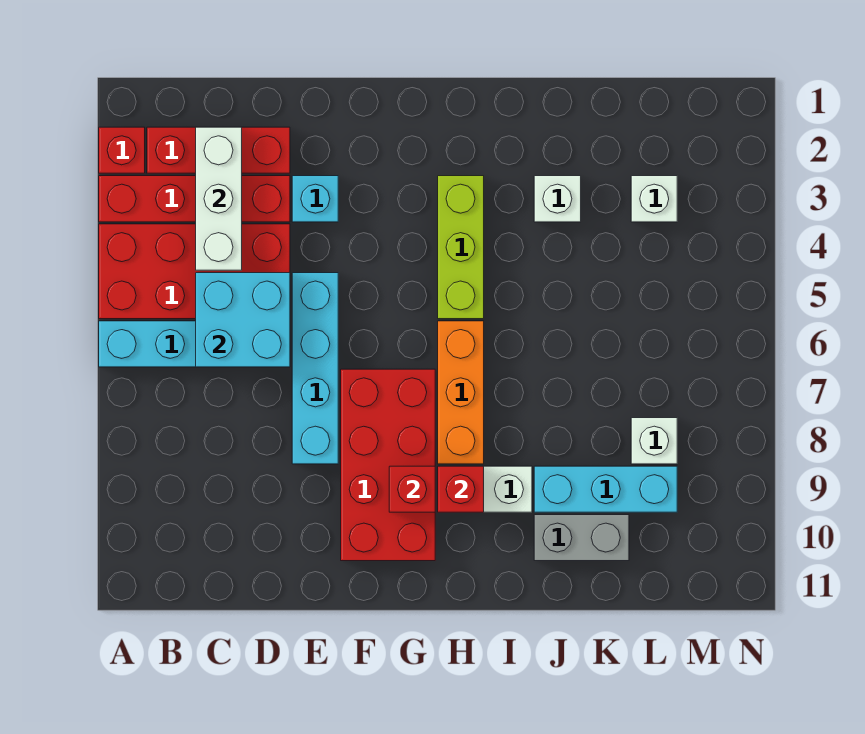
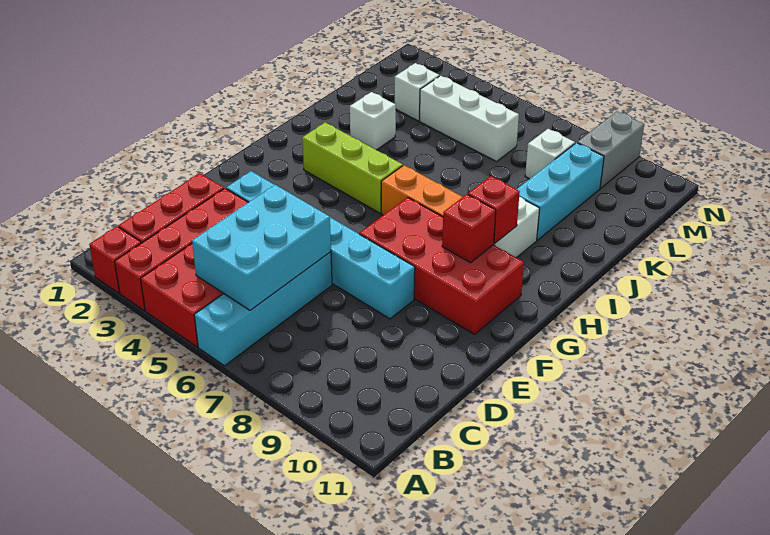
white 1x3 brick [196,127,242,270] -> white 1x3 brick moved to [419,76,519,162]
cyan 2x2 brick [196,273,290,367] -> cyan 2x3 brick [192,185,331,310]
grey 1x2 brick [534,515,629,561] -> grey 1x2 brick moved to [577,111,644,188]

